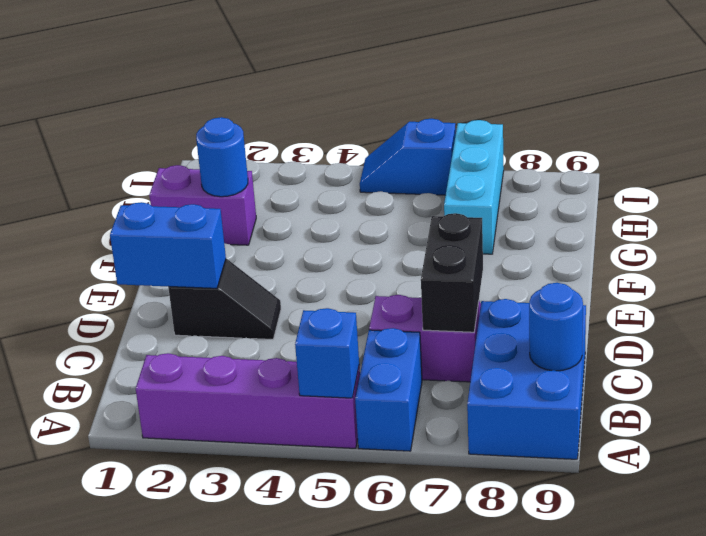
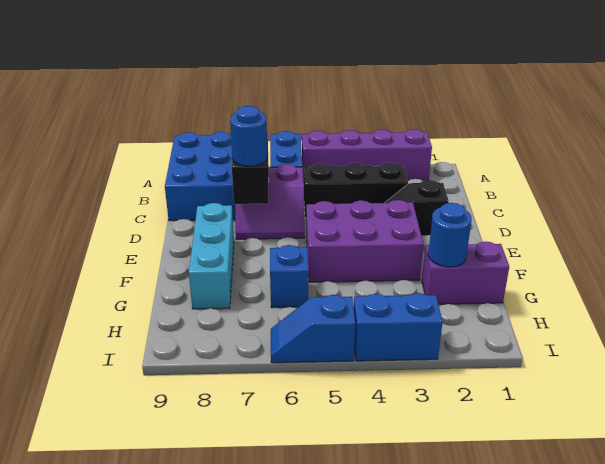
blue 1x1 brick [295,308,359,398] -> blue 1x1 brick moved to [270,245,309,308]
blue 1x1 round brick [529,283,583,371] -> blue 1x1 round brick moved to [230,106,267,166]
none -> black 1x3 brick [304,162,408,218]
blue 1x2 brick [110,202,226,288] -> blue 1x2 brick moved to [354,293,443,361]
none -> purple 2x3 brick [306,200,423,282]
cyan 1x3 brick [444,120,504,254] -> cyan 1x3 brick moved to [189,203,234,309]
blue 1x2 slope [360,119,456,195] -> blue 1x2 slope turned to [271,295,355,363]

